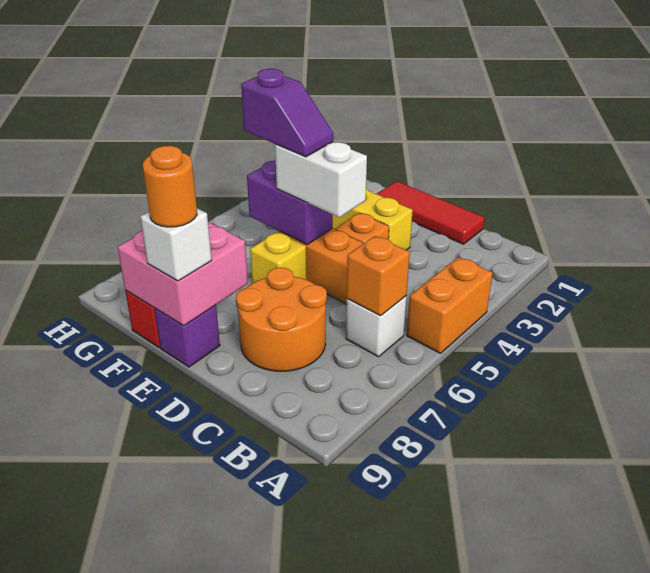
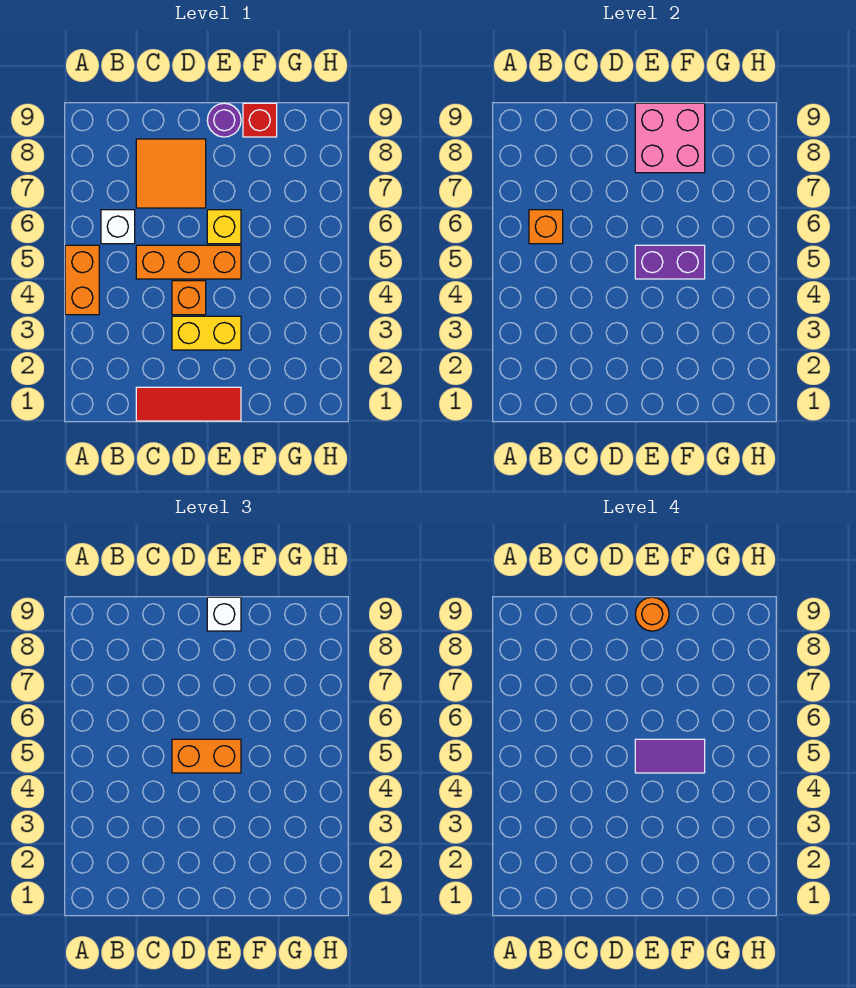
orange 2x2 round brick [236,268,327,371] -> orange 2x2 tile [136,139,206,208]
white 1x2 brick [275,142,367,217] -> orange 1x2 brick [172,739,241,773]
purple 1x2 slope [241,69,333,157] -> purple 1x2 tile [635,739,705,773]
purple 1x1 brick [155,305,220,367] -> purple 1x1 round brick [207,103,241,137]

